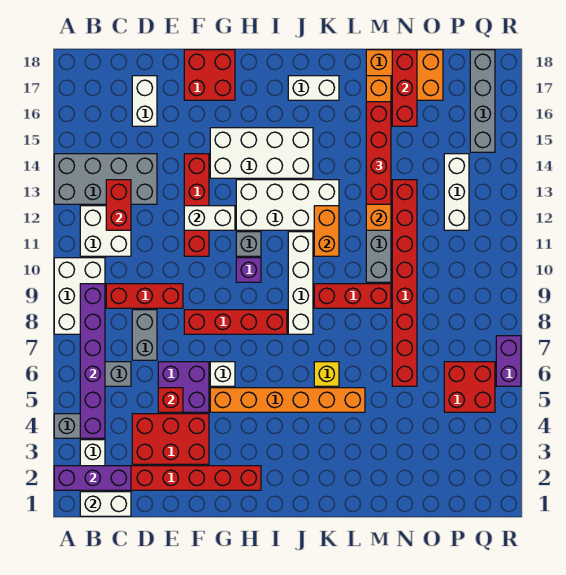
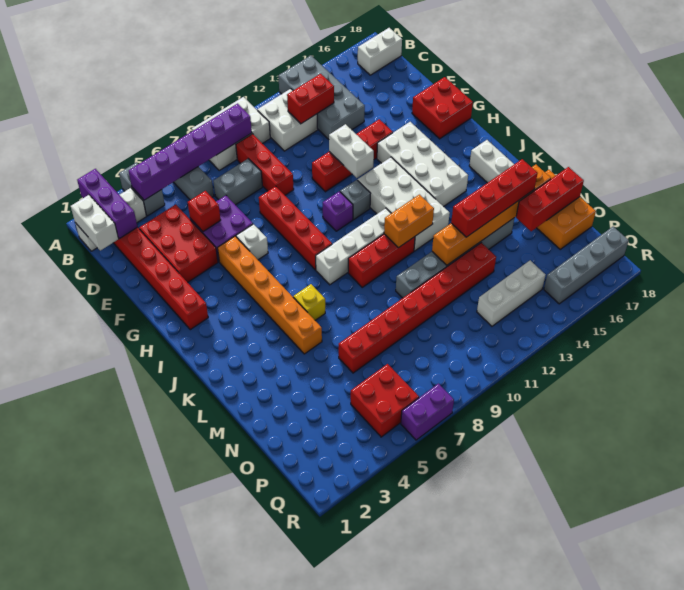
white 1x2 brick [132,76,157,126] -> white 1x2 brick moved to [358,28,402,75]
red 1x3 brick [314,284,391,308] -> red 1x3 brick turned to [348,234,415,287]

